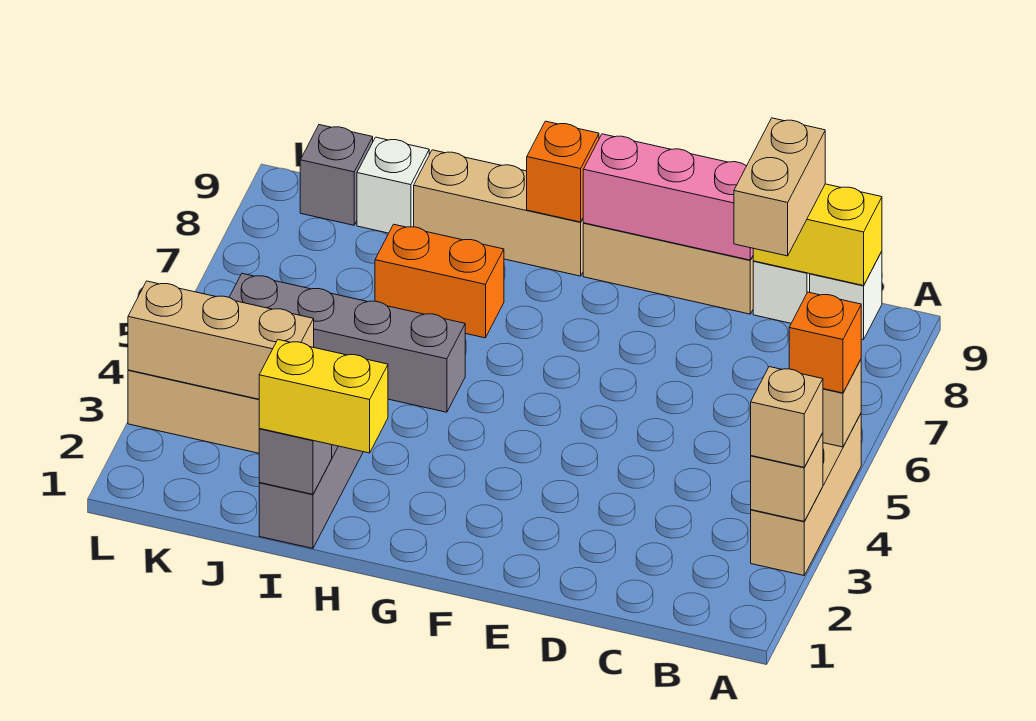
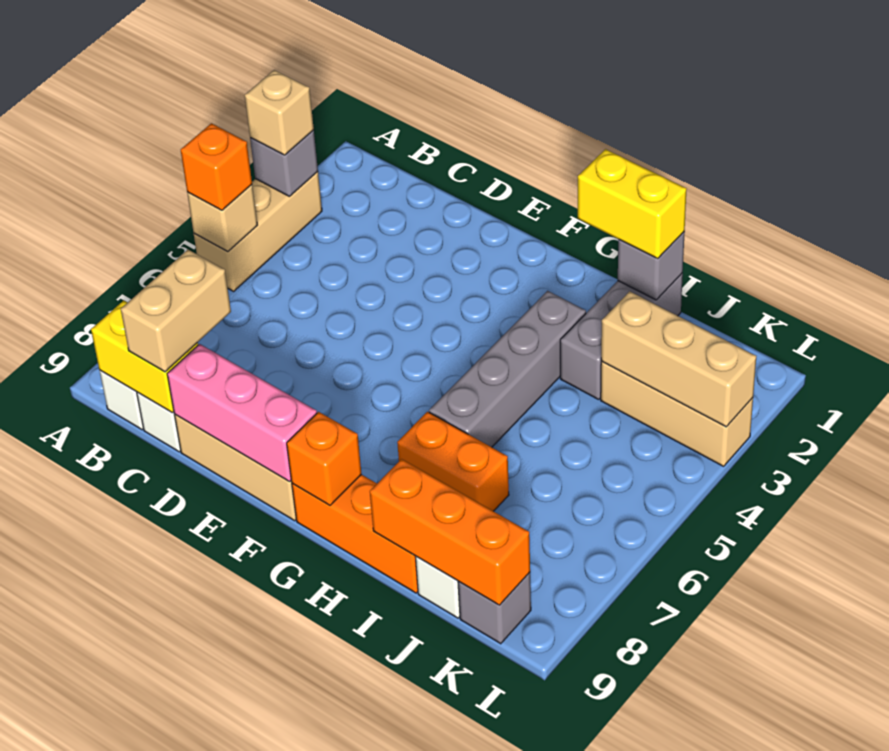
tan 1x1 brick [751,433,823,521] -> grey 1x1 brick [250,130,318,196]
tan 1x3 brick [414,150,583,276] -> orange 1x3 brick [292,475,418,593]
grey 1x4 brick [229,274,465,412] -> grey 1x4 brick turned to [429,291,586,447]
none -> orange 1x3 brick [370,459,530,605]

